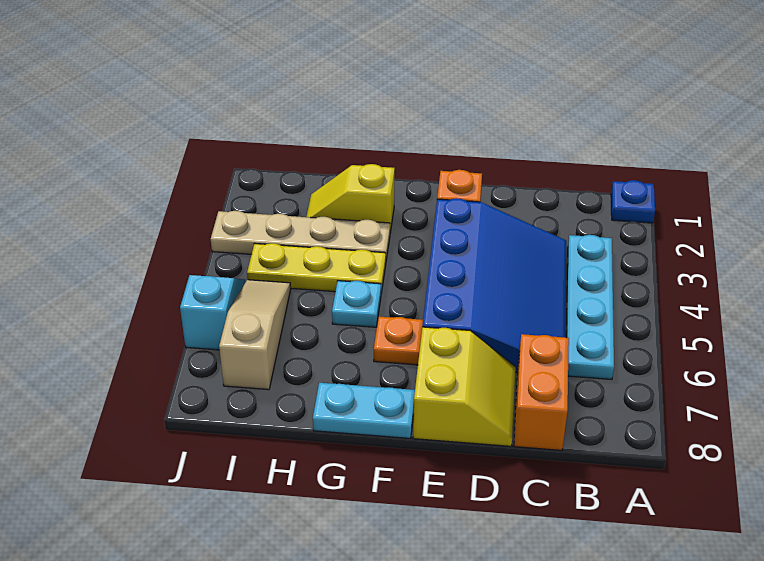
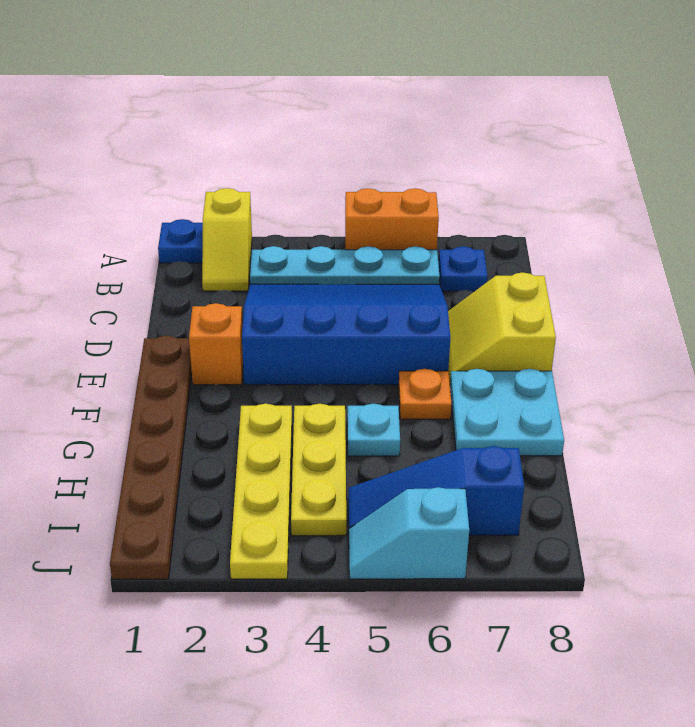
none -> blue 1x1 plate [439,246,487,291]
orange 1x2 brick [514,334,569,450] -> orange 1x2 brick moved to [345,188,439,250]
yellow 2x2 slope [413,327,516,446] -> yellow 2x2 slope turned to [448,272,556,382]
none -> brown 1x6 plate [110,336,192,579]
cyan 1x2 plate [313,383,415,438] -> cyan 2x2 plate [450,369,564,456]
yellow 1x2 slope [306,164,395,232] -> yellow 1x2 slope moved to [202,188,252,291]
tan 1x4 plate [211,211,390,260] -> yellow 1x4 plate [230,404,292,579]
tan 1x3 slope [219,280,291,390] -> blue 1x3 slope [349,446,524,535]

